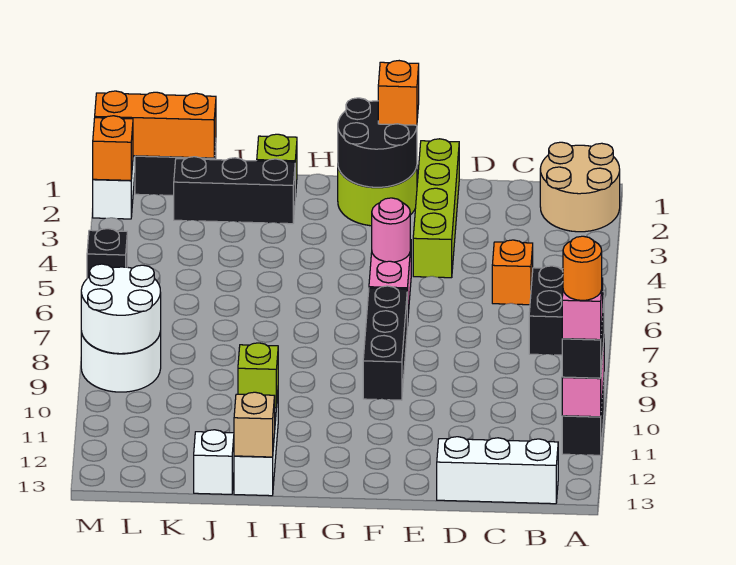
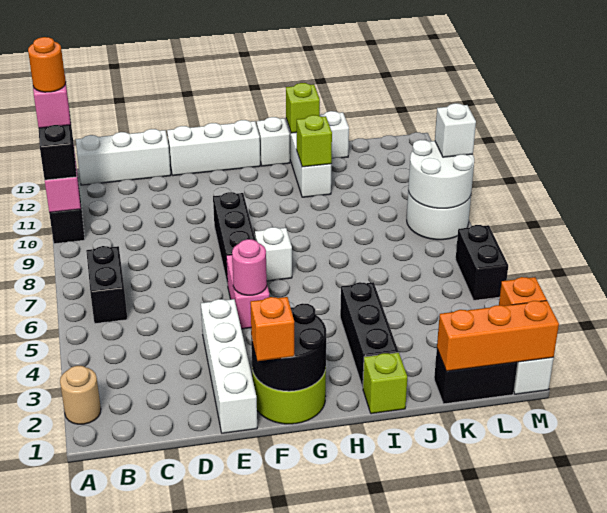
tan 2x2 round brick [540,142,620,232] -> tan 1x1 round brick [60,366,101,424]
orange 1x1 brick [492,240,533,305] -> none
lime 1x4 brick [413,139,459,278] -> white 1x4 brick [201,299,257,433]
none -> white 1x3 brick [167,120,260,176]
none -> white 1x1 brick [255,227,292,281]
none -> white 1x1 brick [257,117,290,166]
black 1x3 brick [174,157,295,224] -> black 1x3 brick turned to [340,282,398,388]
tan 1x1 brick [234,392,275,457] -> lime 1x1 brick [286,83,320,133]
black 1x1 brick [87,229,127,278] -> black 1x2 brick [456,225,508,300]
none -> white 1x1 brick [435,103,476,157]

